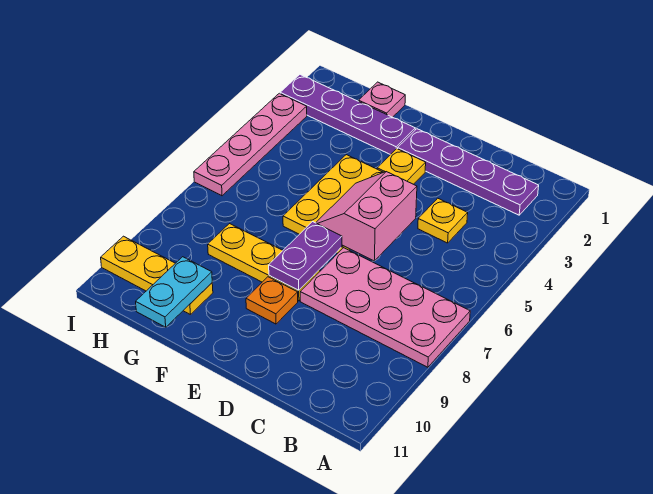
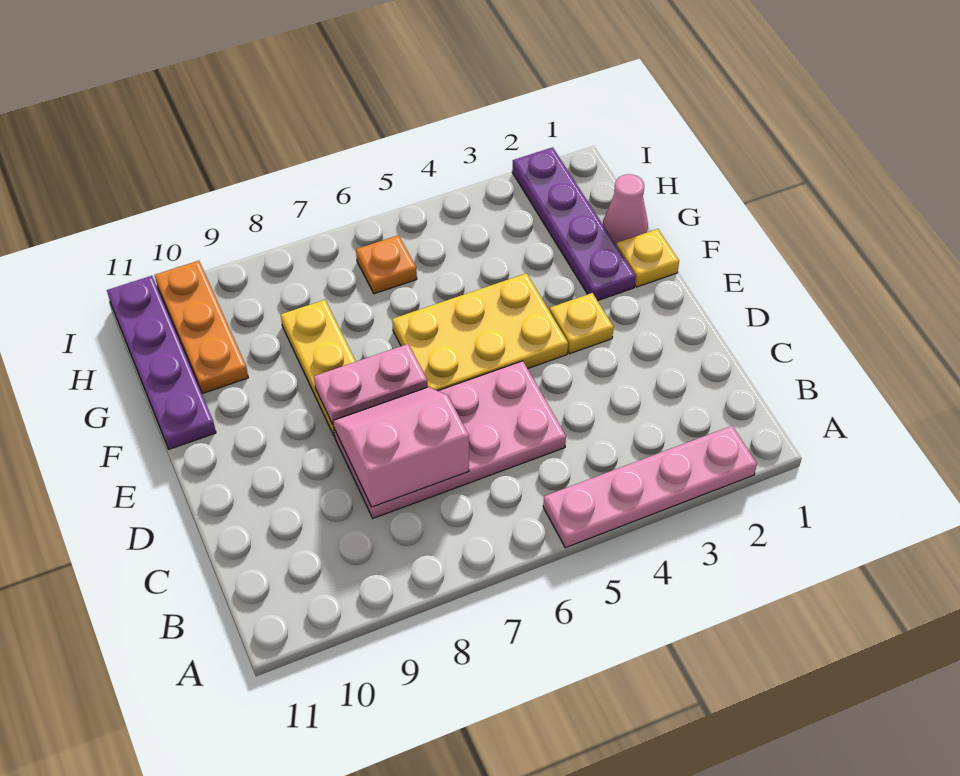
pink 2x4 plate [300,248,470,367] -> pink 2x4 plate turned to [334,361,566,518]
purple 1x4 plate [398,129,539,215] -> purple 1x4 plate moved to [107,276,216,449]
yellow 1x1 plate [418,198,468,243] -> yellow 1x1 plate moved to [617,229,679,287]
pink 2x2 slope [316,172,417,261] -> pink 2x2 slope moved to [333,387,469,507]
purple 1x2 plate [269,222,342,290] -> pink 1x2 plate [314,344,428,424]
orange 1x1 plate [246,277,298,324] -> orange 1x1 plate moved to [356,235,417,294]
pink 1x1 plate [359,82,405,117] -> pink 1x1 cone [603,174,648,246]
yellow 1x3 plate [101,236,213,315] -> orange 1x3 plate [155,261,248,394]
cyan 1x2 plate [136,257,212,327] -> none
pink 1x4 plate [194,93,307,196] -> pink 1x4 plate moved to [543,426,757,548]

